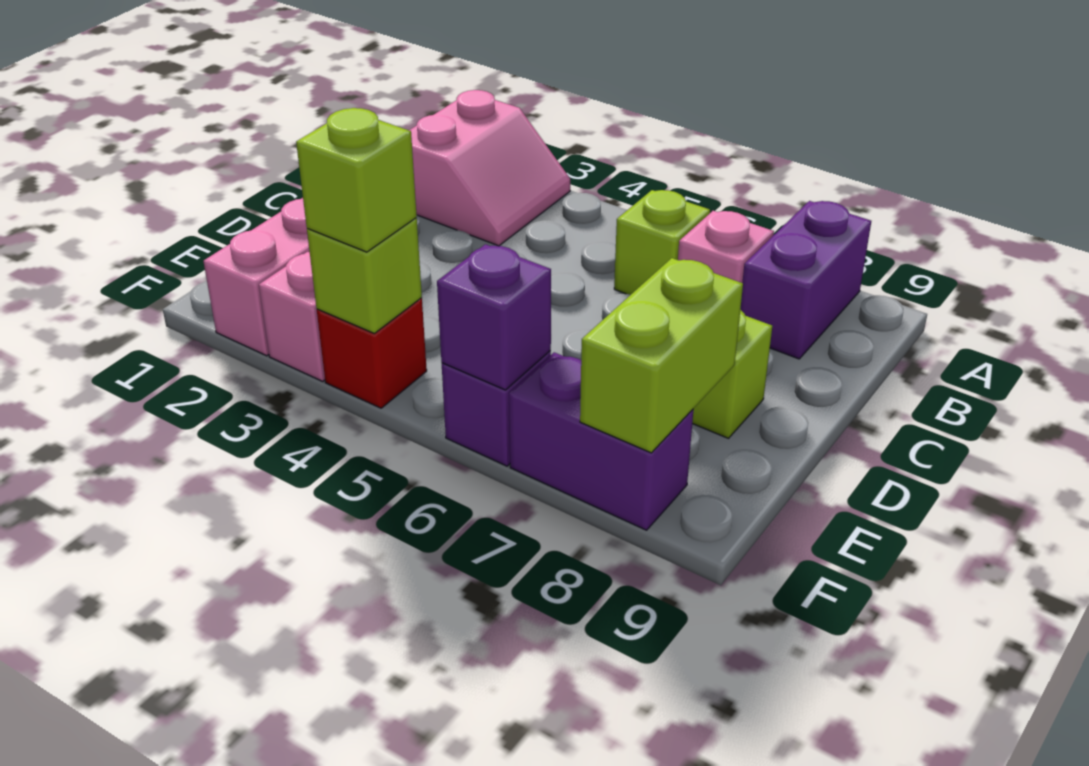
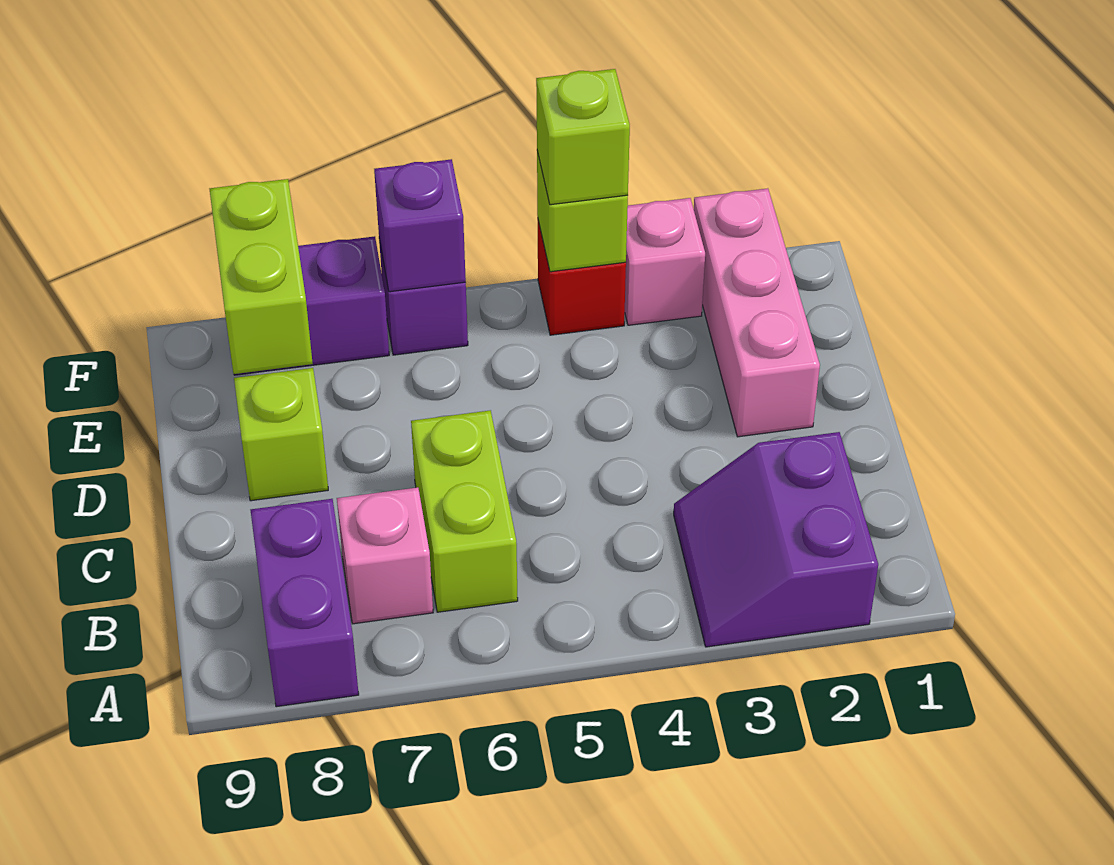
pink 2x2 slope [409,90,570,246] -> purple 2x2 slope [674,432,878,647]
lime 1x1 brick [614,190,710,295] -> lime 1x2 brick [411,410,518,612]

